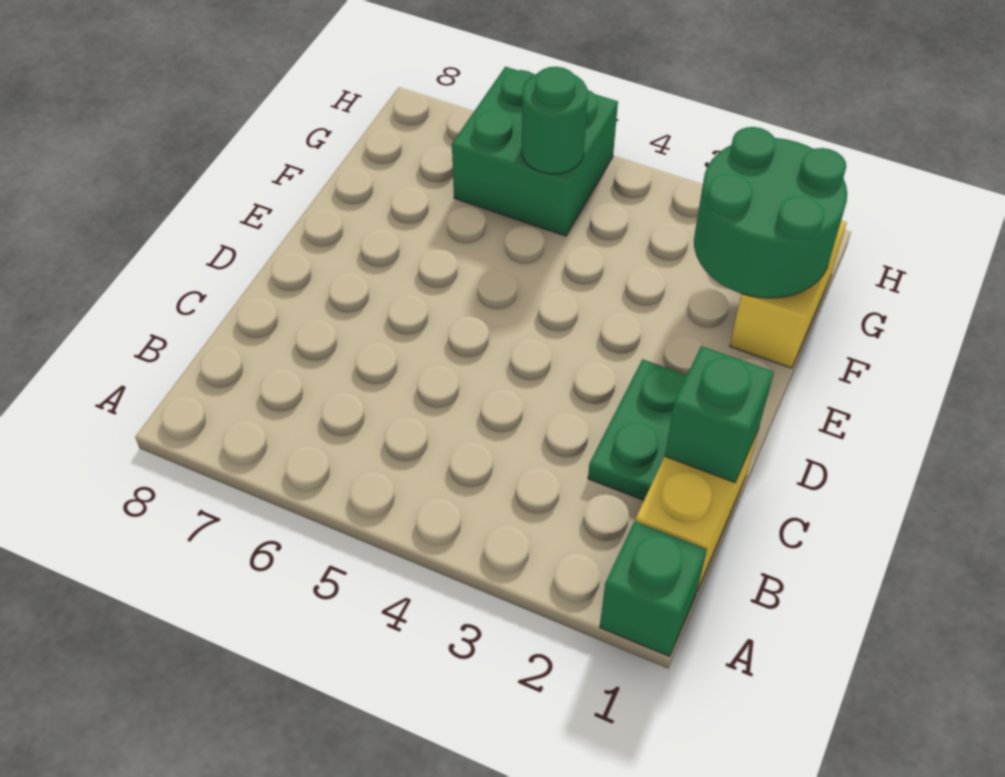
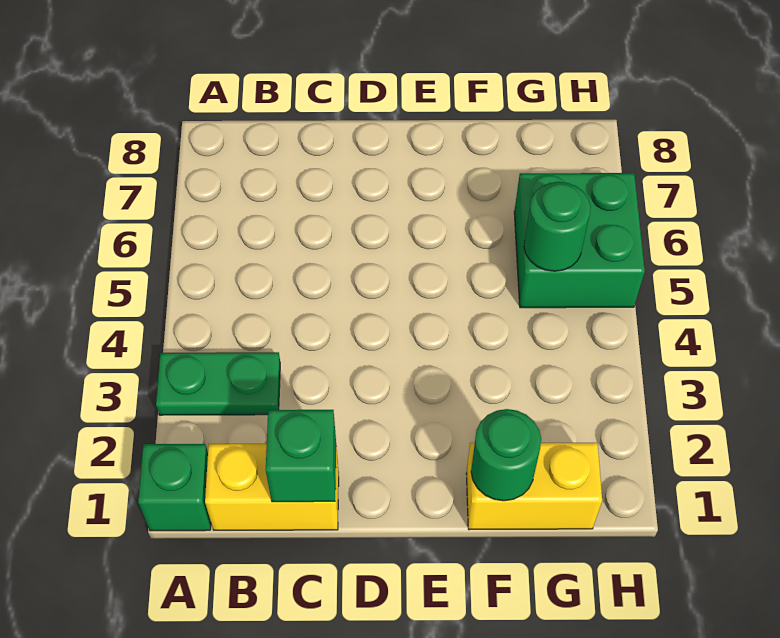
green 1x2 plate [588,359,687,500] -> green 1x2 plate moved to [156,352,280,415]
green 2x2 round brick [694,127,847,298] -> green 1x1 round brick [471,409,541,501]

